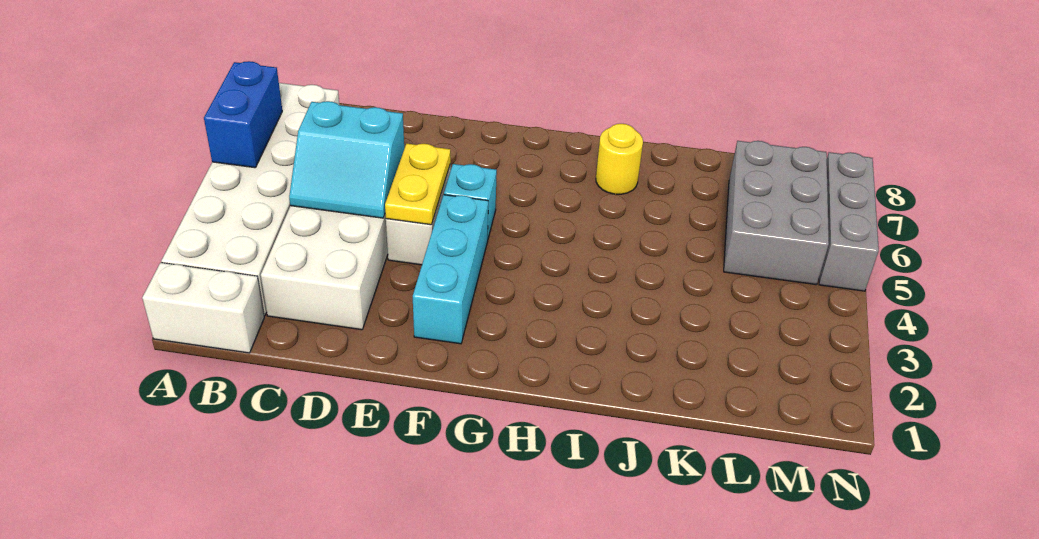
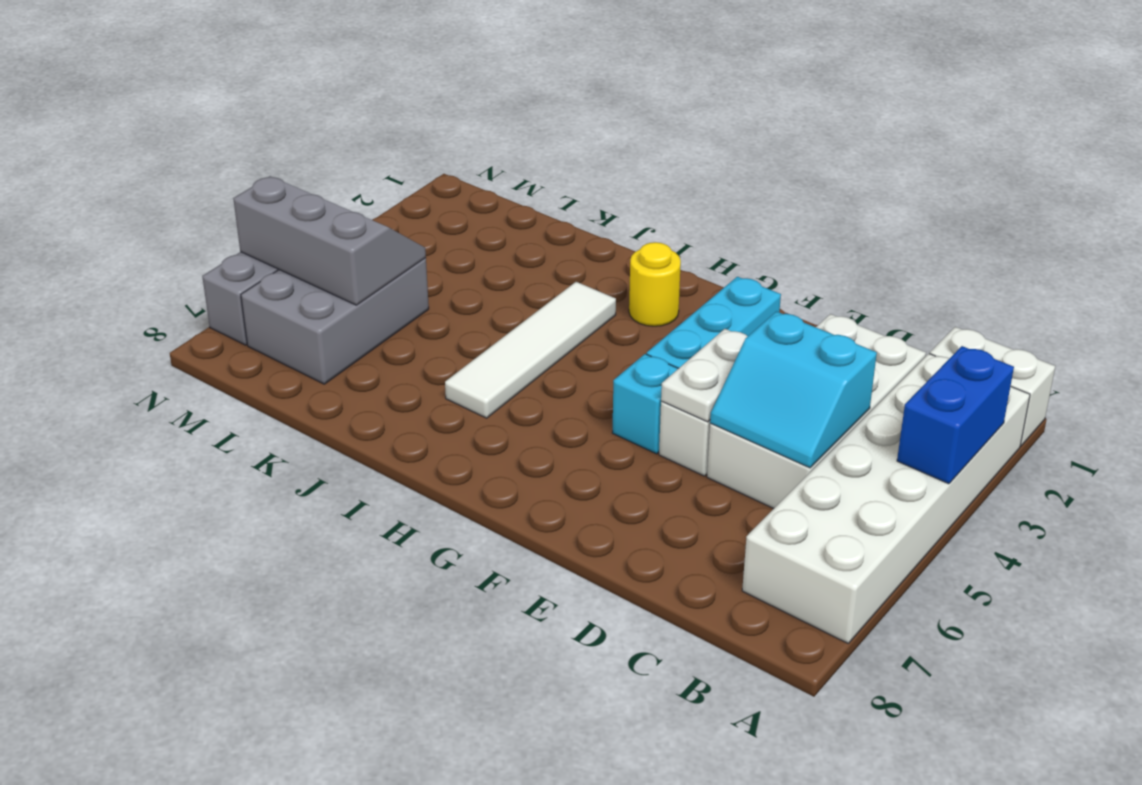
blue 1x2 brick [204,61,282,168] -> blue 1x2 brick moved to [897,346,1014,484]
cyan 2x2 slope [289,101,404,218] -> cyan 2x2 slope turned to [710,311,877,468]
yellow 1x2 plate [385,144,451,225] -> white 1x2 plate [661,329,748,422]
none -> white 1x4 tile [445,282,616,418]
yellow 1x1 round brick [596,124,643,194] -> yellow 1x1 round brick moved to [629,242,681,326]
none -> grey 2x3 slope [233,176,426,305]

